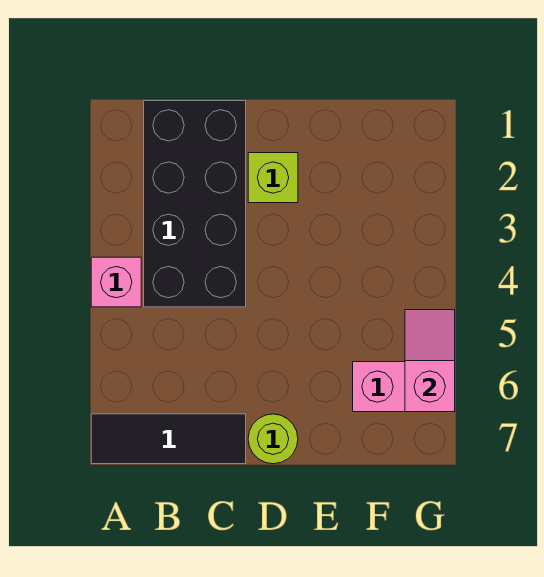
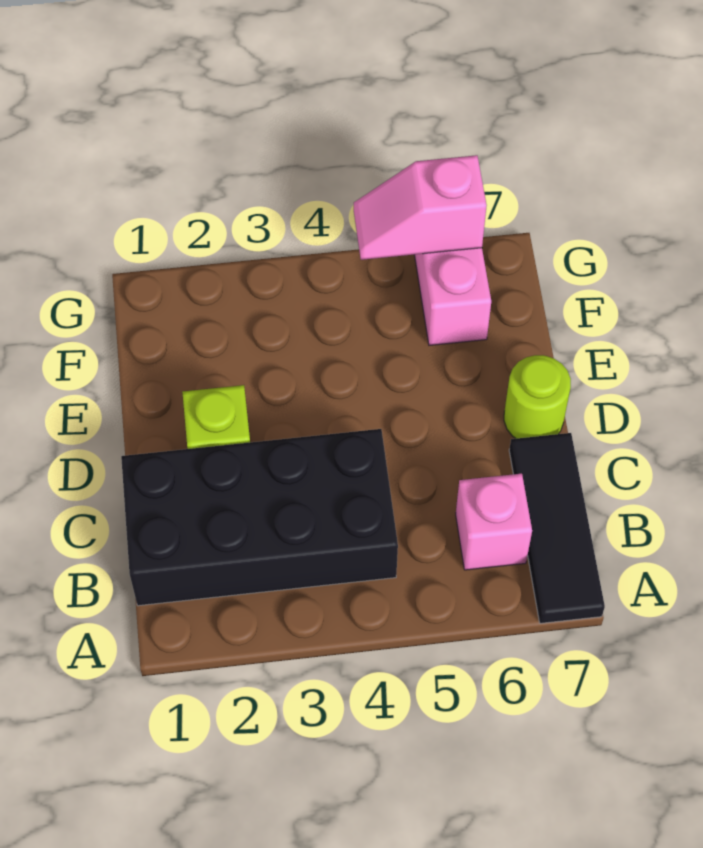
pink 1x1 brick [91,257,141,307] -> pink 1x1 brick moved to [456,474,532,570]

